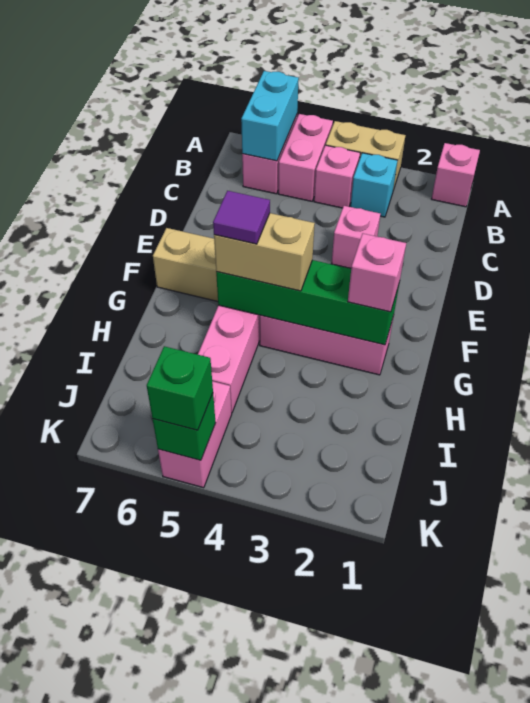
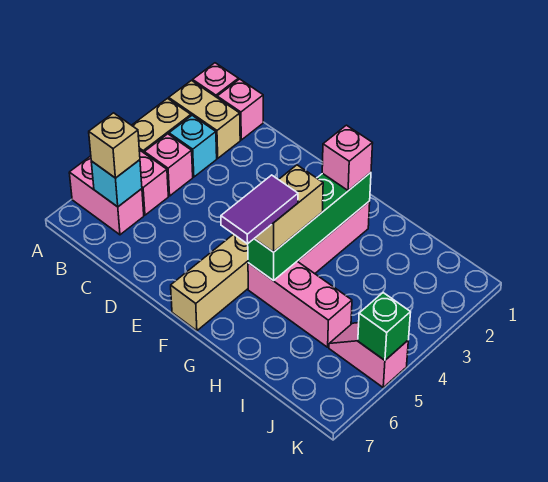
none -> tan 1x2 brick [169,81,240,158]
cyan 1x2 brick [241,71,299,161] -> cyan 1x1 brick [91,160,142,207]
none -> tan 1x1 brick [89,113,140,178]
pink 1x1 brick [332,206,380,269] -> pink 1x1 brick moved to [217,79,263,140]
purple 1x1 tile [213,191,270,244] -> purple 1x2 tile [221,175,298,244]
pink 1x2 brick [158,381,232,488] -> pink 1x2 slope [329,323,408,387]
green 1x1 brick [147,346,213,430] -> none

